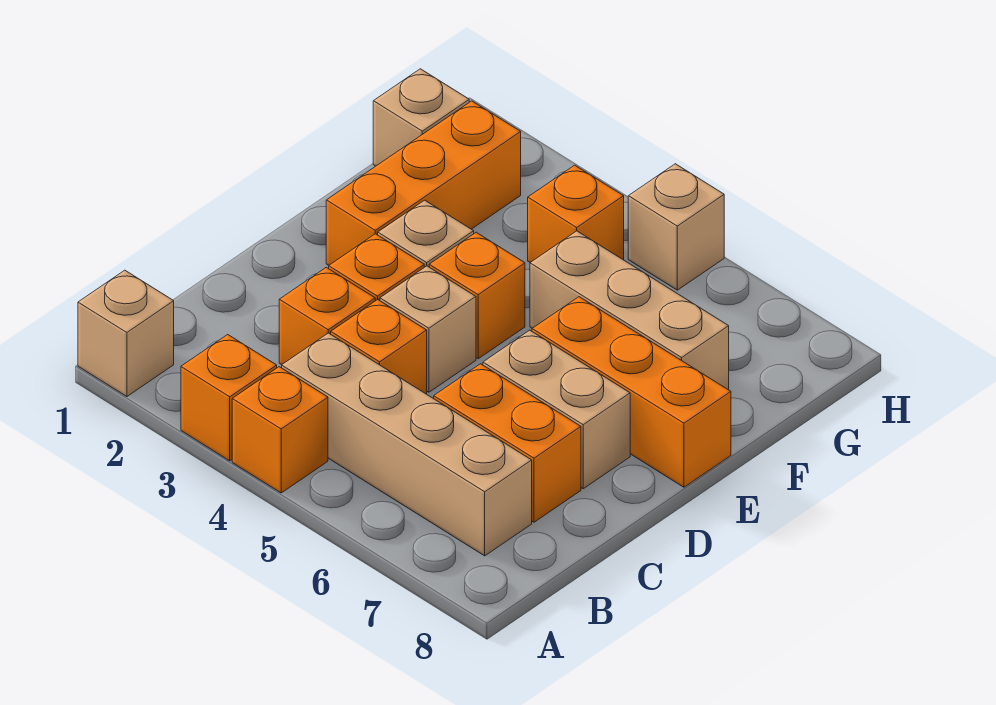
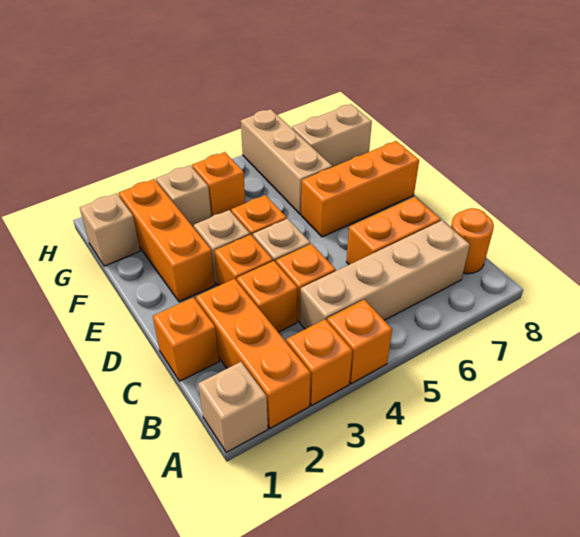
none -> orange 1x3 brick [196,279,311,428]
none -> orange 1x1 round brick [451,208,494,274]
none -> orange 1x1 brick [153,297,219,381]
tan 1x2 brick [483,330,630,489] -> tan 1x2 brick moved to [292,104,372,167]
tan 1x3 brick [530,231,729,390] -> tan 1x3 brick turned to [241,109,332,214]
tan 1x1 brick [628,164,724,290] -> tan 1x1 brick moved to [156,166,211,228]

